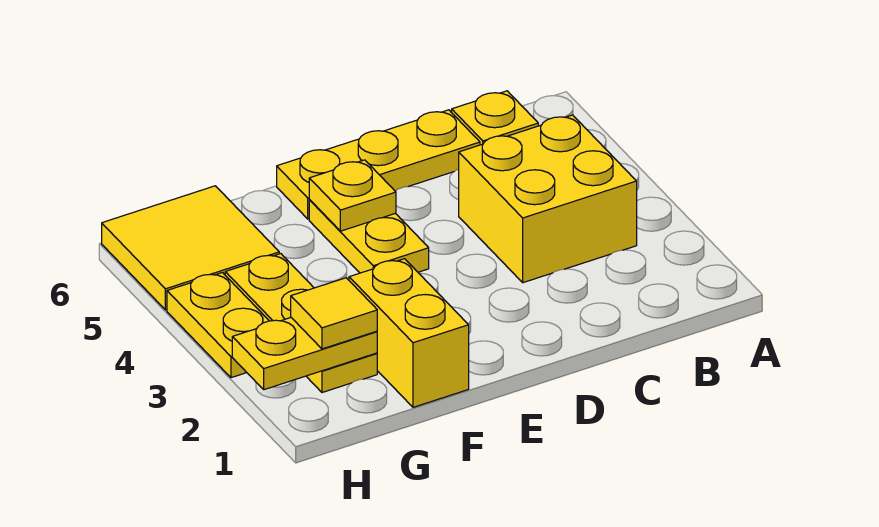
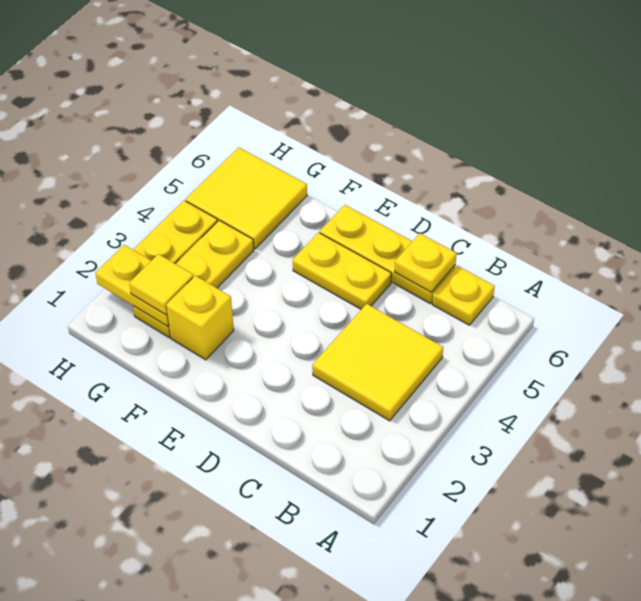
yellow 2x2 brick [459,115,637,283] -> yellow 2x2 tile [312,304,443,421]
yellow 1x2 plate [309,200,429,273] -> yellow 1x2 plate turned to [293,233,391,309]
yellow 1x1 plate [309,160,396,231] -> yellow 1x1 plate moved to [395,233,457,292]
yellow 1x2 brick [349,259,469,407] -> yellow 1x1 brick [166,276,234,360]

